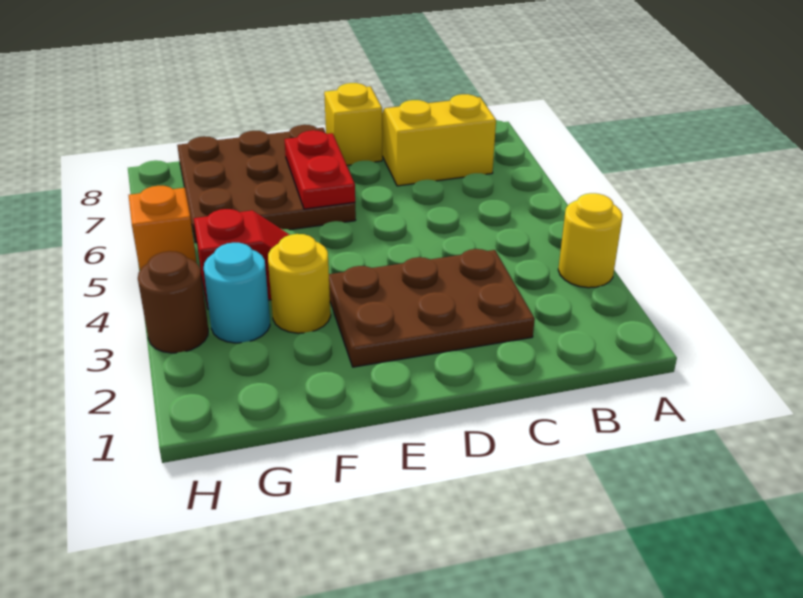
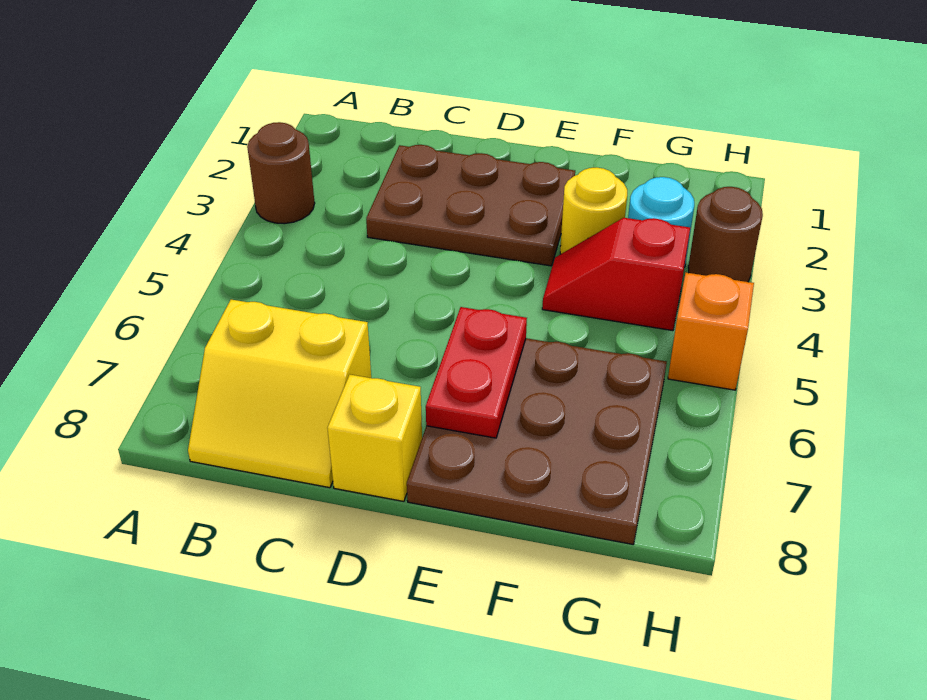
yellow 1x1 round brick [558,193,622,288] -> brown 1x1 round brick [247,122,315,224]

